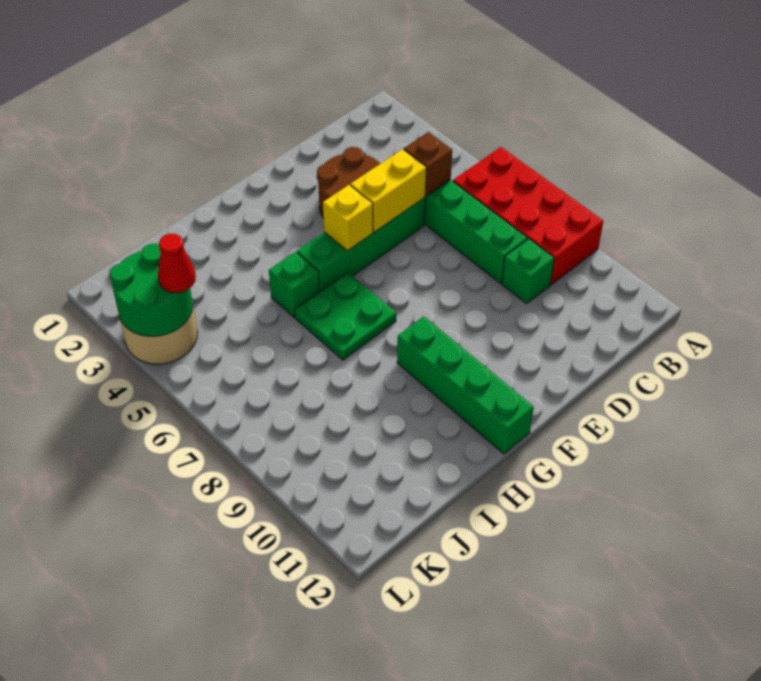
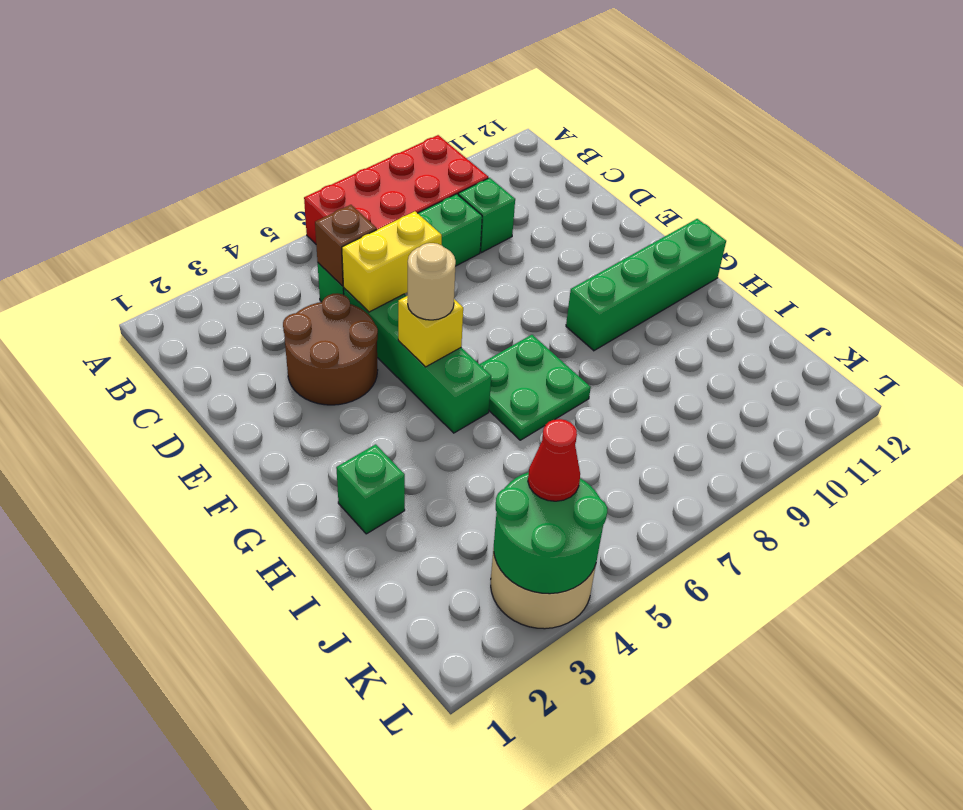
yellow 1x2 brick [350,149,426,232] -> yellow 1x2 brick turned to [342,211,442,312]
none -> tan 1x1 round brick [408,243,456,320]
green 1x1 brick [269,252,320,317] -> green 1x1 brick moved to [336,444,405,534]

